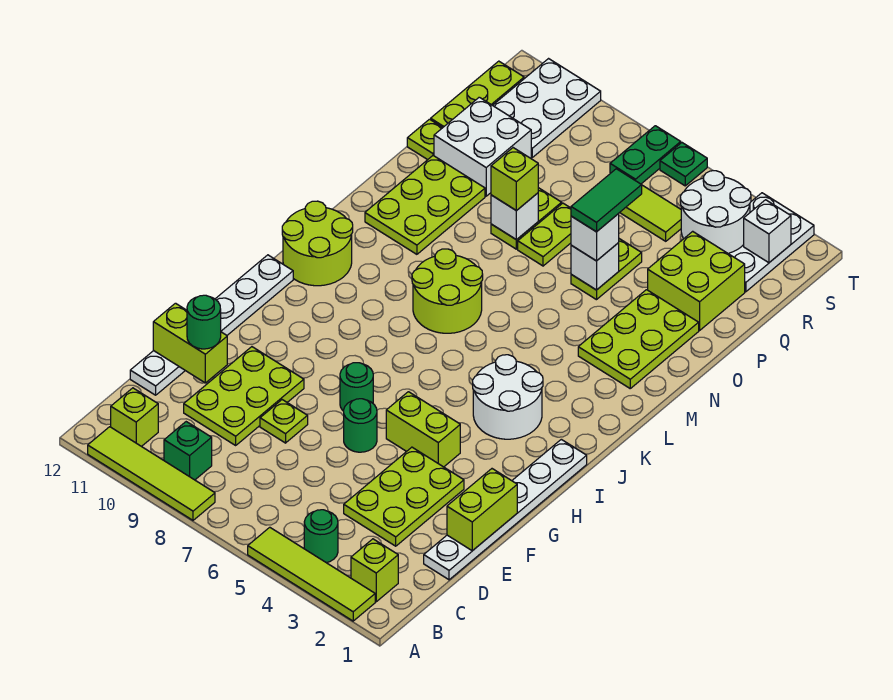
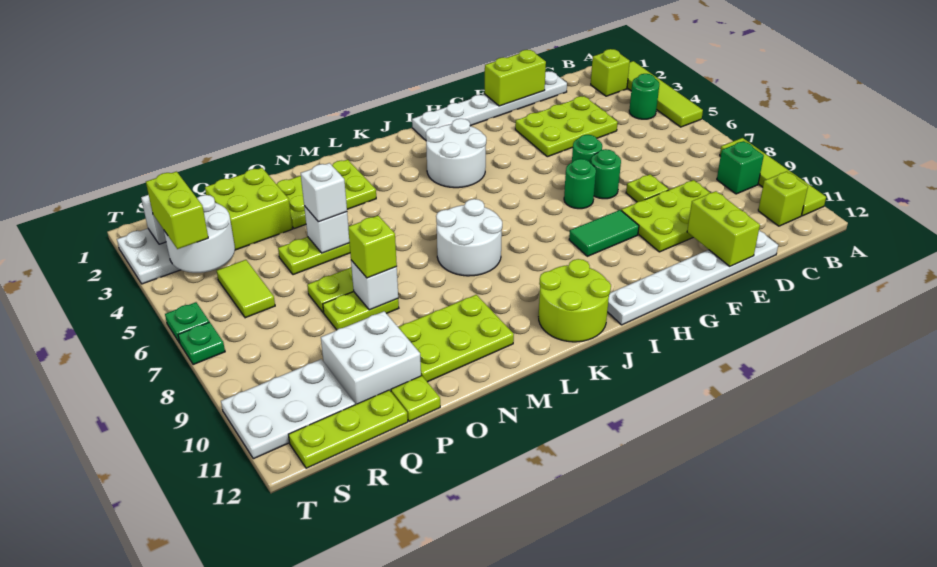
green 1x1 round brick [187,295,221,349] -> green 1x1 round brick moved to [591,149,621,199]
lime 1x2 brick [386,392,460,467] -> lime 1x2 brick moved to [146,172,208,249]
lime 2x2 round brick [412,249,483,333] -> white 2x2 round brick [436,199,502,276]
green 1x2 tile [571,169,642,232] -> green 1x2 tile moved to [569,210,639,256]
green 1x2 plate [610,126,681,184] -> green 1x1 plate [178,322,225,365]

